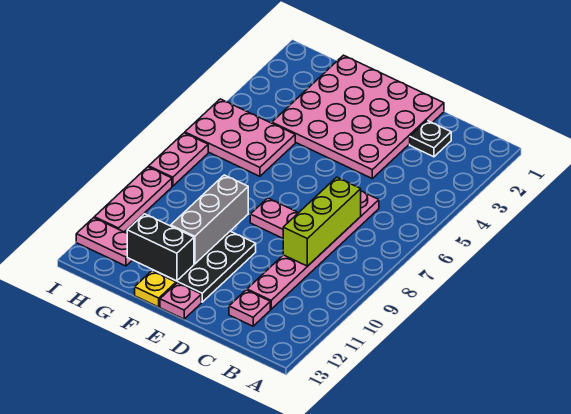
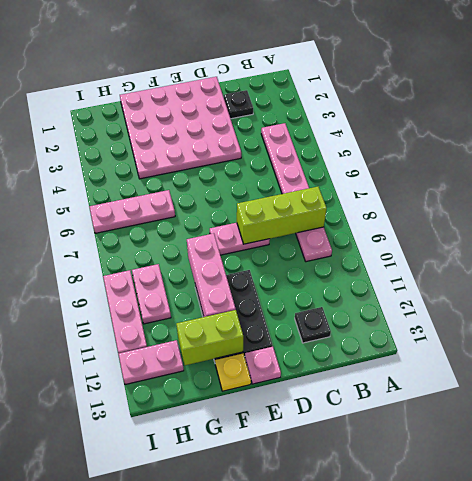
pink 1x6 plate [247,191,379,309] -> pink 1x6 plate moved to [261,123,332,262]
lime 1x3 brick [283,177,361,266] -> lime 1x3 brick turned to [237,187,327,244]
pink 1x1 plate [229,290,270,326] -> black 1x1 plate [295,307,331,343]
grey 1x3 brick [171,175,248,264] -> pink 1x3 brick [187,233,236,317]
black 1x2 brick [127,214,194,281] -> lime 1x2 brick [176,310,243,365]
pink 2x3 plate [185,99,295,176] -> pink 1x3 plate [89,190,175,233]
pink 1x2 plate [149,133,208,186] -> pink 1x2 plate moved to [132,264,171,324]

